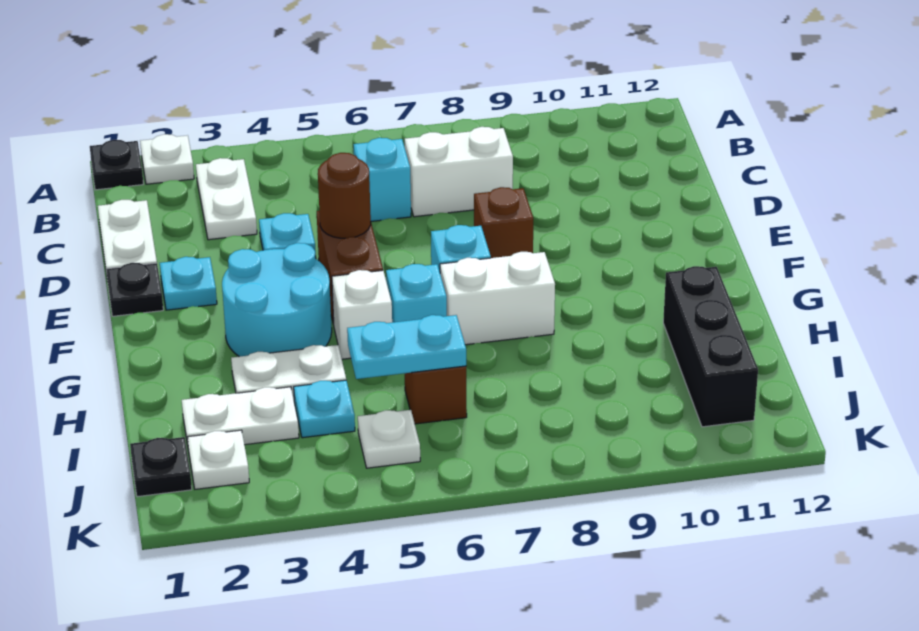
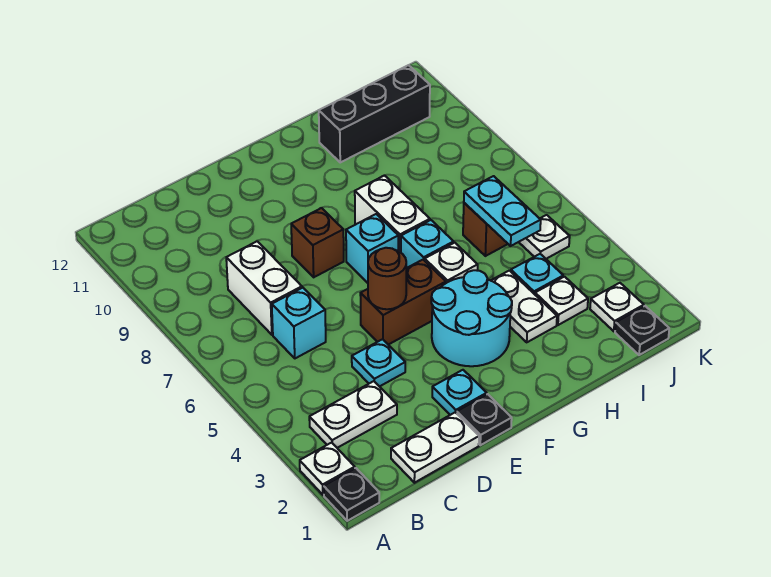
white 1x2 plate [182,387,299,451] -> white 1x1 plate [535,277,588,325]

